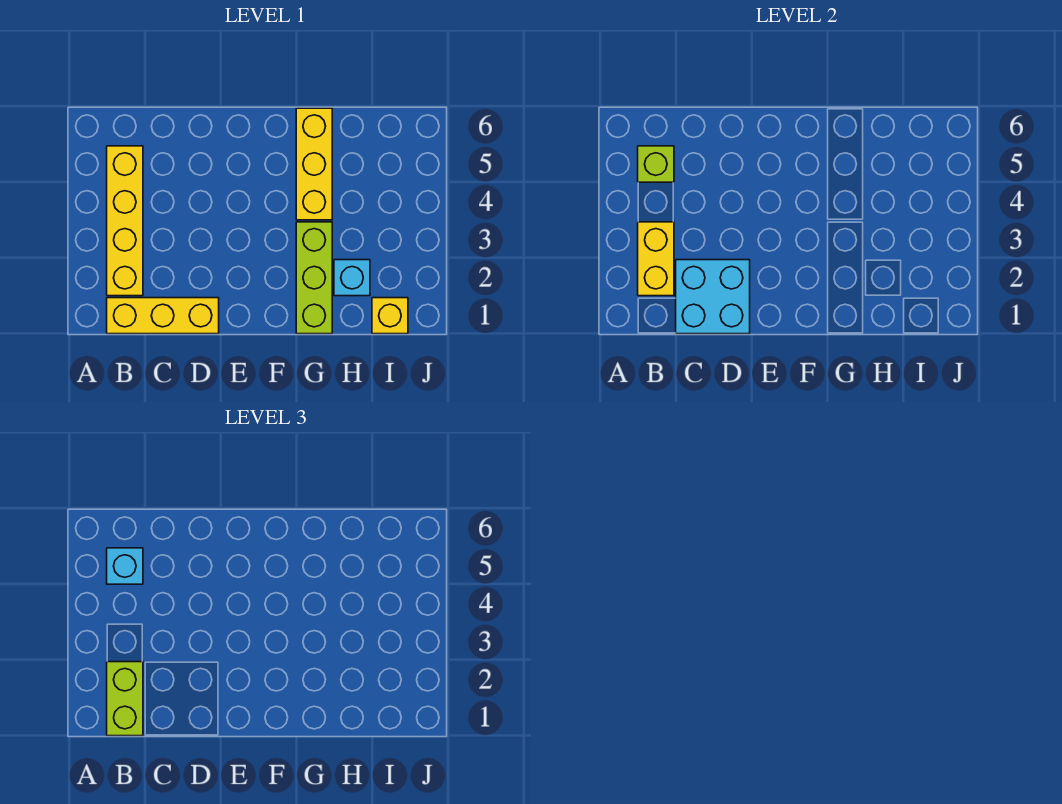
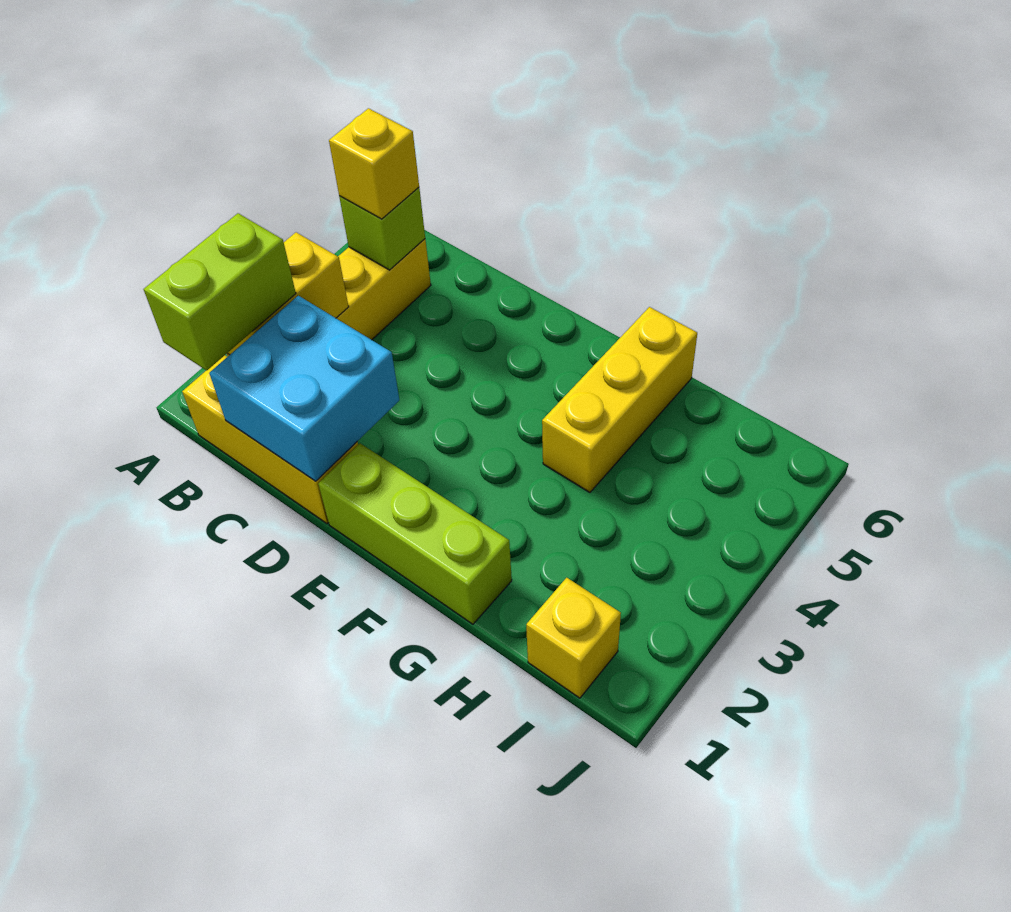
cyan 1x1 brick [107,548,143,584] -> yellow 1x1 brick [329,108,419,219]
lime 1x3 brick [296,222,332,334] -> lime 1x3 brick turned to [318,443,512,624]
cyan 1x1 brick [334,260,370,296] -> none

